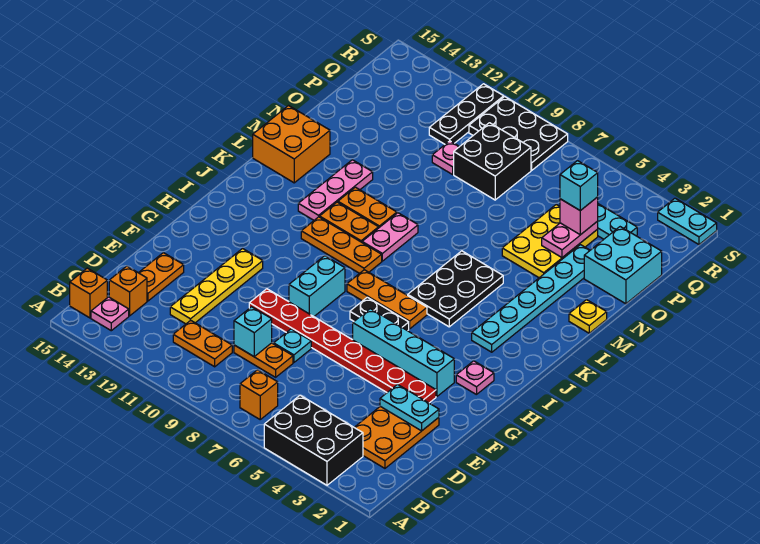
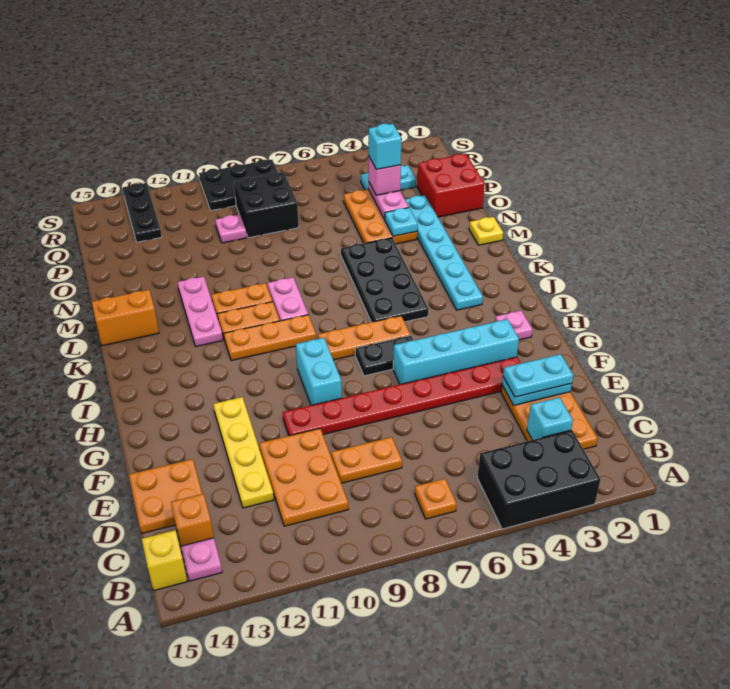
orange 1x1 brick [240,370,278,419] -> orange 1x1 plate [415,479,457,519]
orange 1x1 brick [70,268,107,318] -> yellow 1x1 brick [142,530,187,591]
orange 1x2 plate [173,320,232,367] -> orange 2x3 plate [259,429,348,526]
cyan 1x1 brick [234,307,272,356] -> cyan 1x1 brick moved to [527,397,573,440]
orange 1x2 plate [139,253,184,301] -> orange 2x2 plate [129,459,202,533]
cyan 1x1 plate [274,329,311,363] -> cyan 1x1 plate moved to [384,208,418,236]
black 2x3 plate [408,251,503,327] -> black 2x4 plate [341,238,428,322]
orange 2x2 brick [253,106,330,183] -> orange 1x2 brick [92,290,159,346]
yellow 2x3 plate [502,204,598,278] -> orange 2x3 plate [344,189,417,244]
cyan 2x2 brick [584,227,662,304] -> red 2x2 brick [417,154,485,217]
black 1x3 plate [429,84,504,144] -> black 1x3 plate moved to [123,183,162,242]
cyan 1x2 plate [658,198,717,245] -> cyan 1x2 plate moved to [503,354,573,397]

